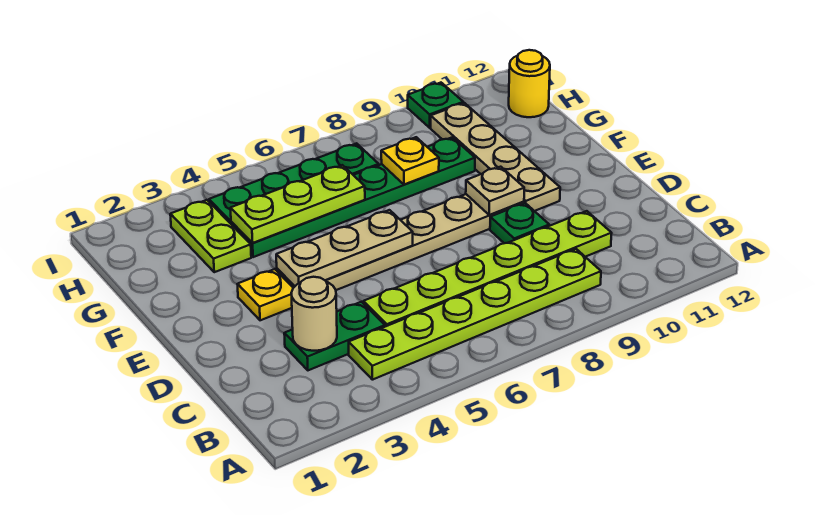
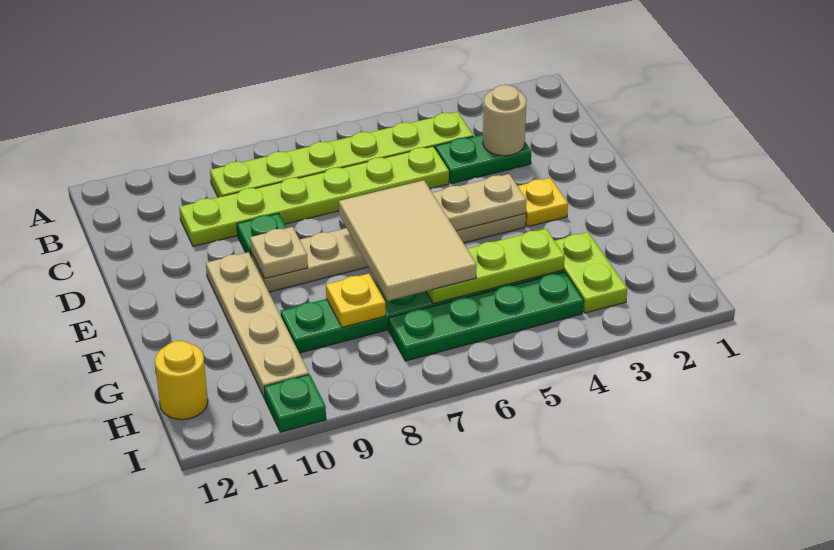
none -> tan 2x3 tile [339,180,477,301]

